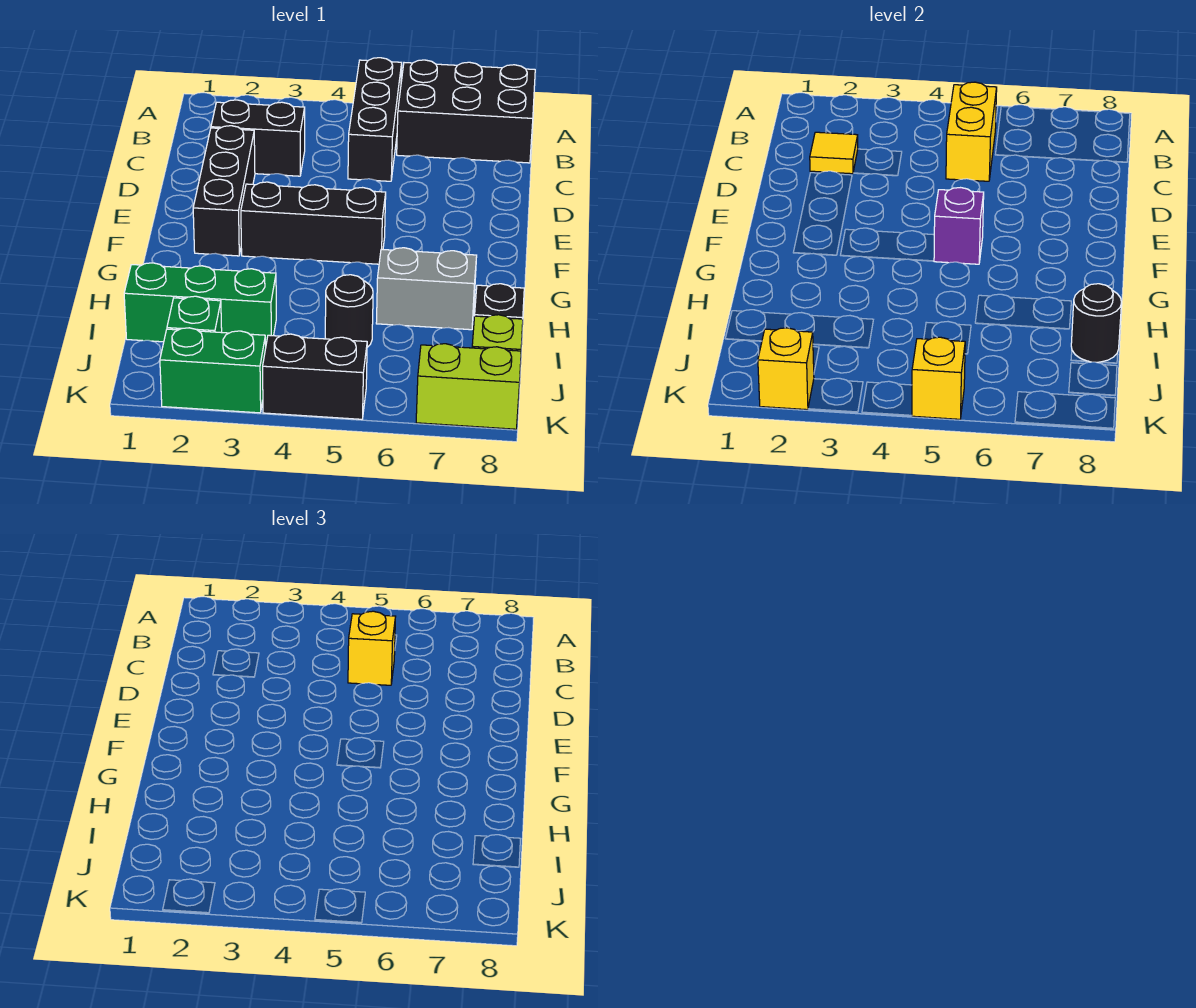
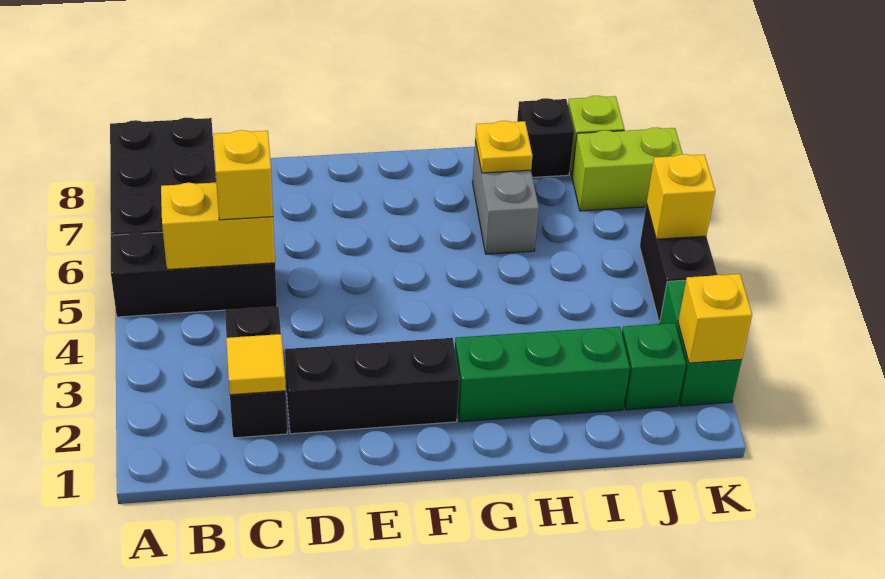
black 1x3 brick [241,182,386,264] -> none
purple 1x1 brick [934,188,984,264] -> none
none -> yellow 1x1 plate [475,121,532,173]
green 1x3 brick [124,263,276,344] -> green 1x3 brick turned to [455,327,630,422]
black 1x1 round brick [325,275,373,347] -> none
black 1x1 round brick [1071,284,1122,362] -> none
lime 1x2 brick [416,344,521,429] -> lime 1x2 brick turned to [572,127,683,211]

